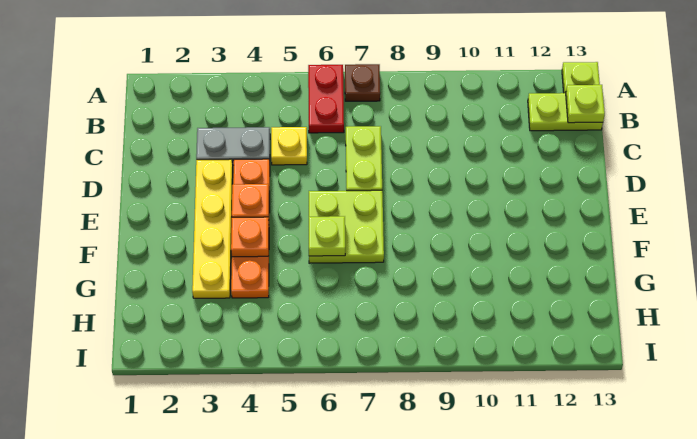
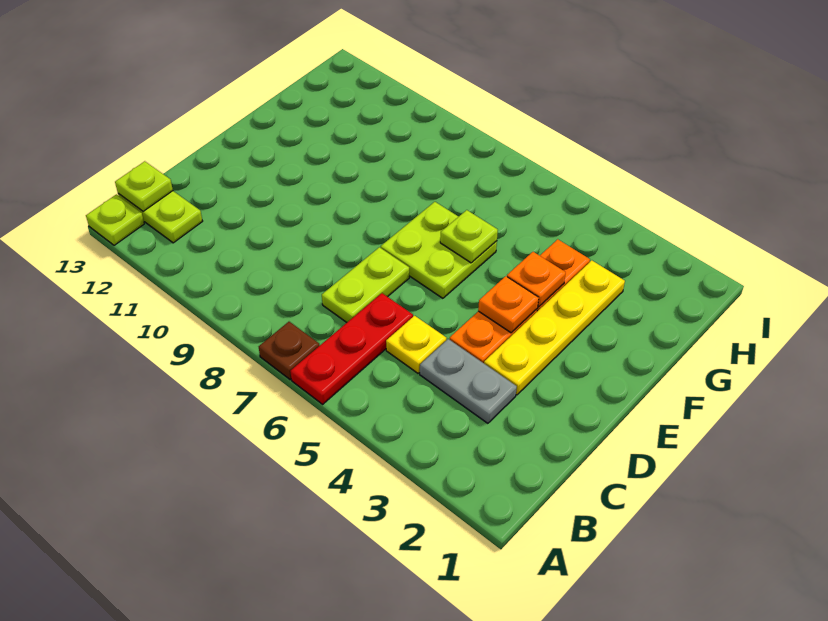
red 1x2 plate [308,65,344,133] -> red 1x3 plate [290,293,413,404]

